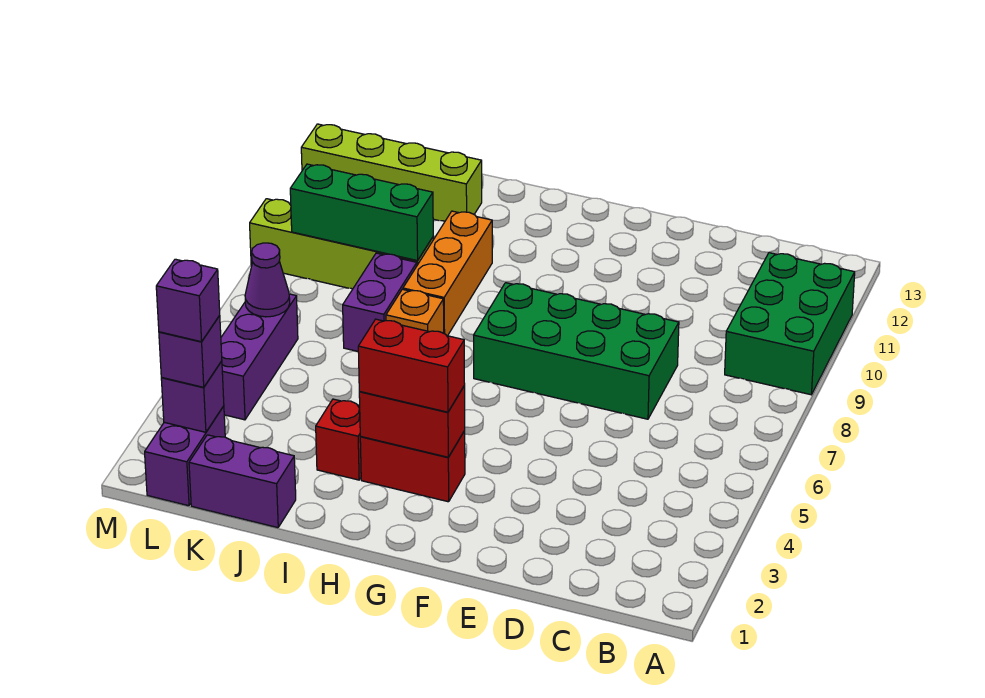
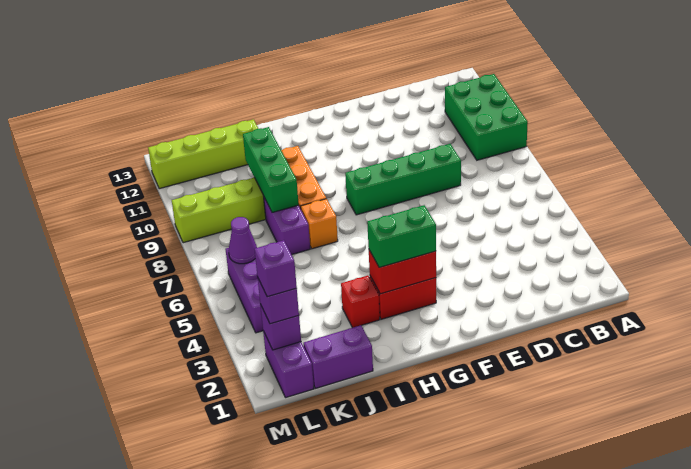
green 2x4 brick [474,283,679,419] -> green 1x4 brick [345,144,461,215]
red 1x2 brick [358,319,465,412] -> green 1x2 brick [367,205,436,267]
green 1x3 brick [290,164,433,261] -> green 1x3 brick turned to [243,127,299,213]

